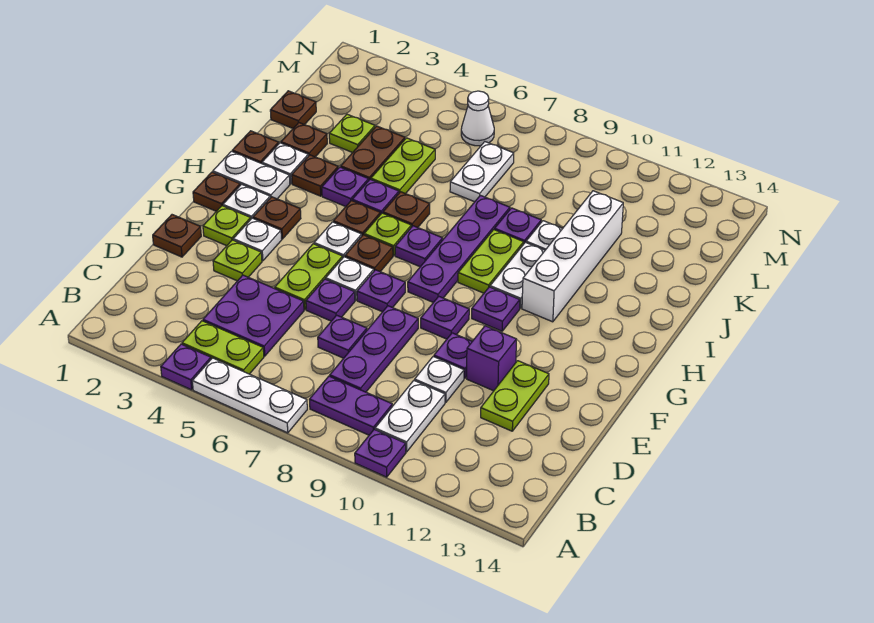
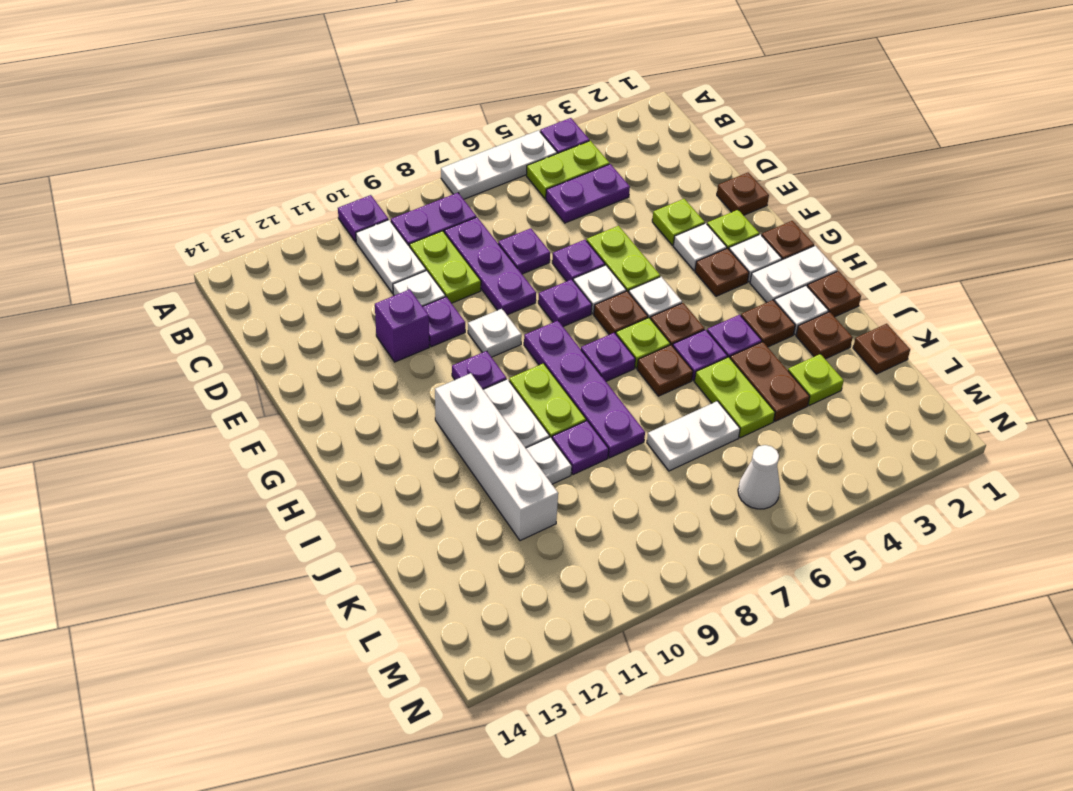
purple 2x2 plate [203,275,304,356] -> purple 1x2 plate [546,164,630,223]
lime 1x2 plate [481,361,549,431] -> lime 1x2 plate moved to [410,231,481,303]
purple 1x1 plate [421,296,469,339] -> white 1x1 plate [468,309,522,357]
white 1x2 plate [450,142,514,202] -> white 1x2 plate turned to [647,401,740,471]

